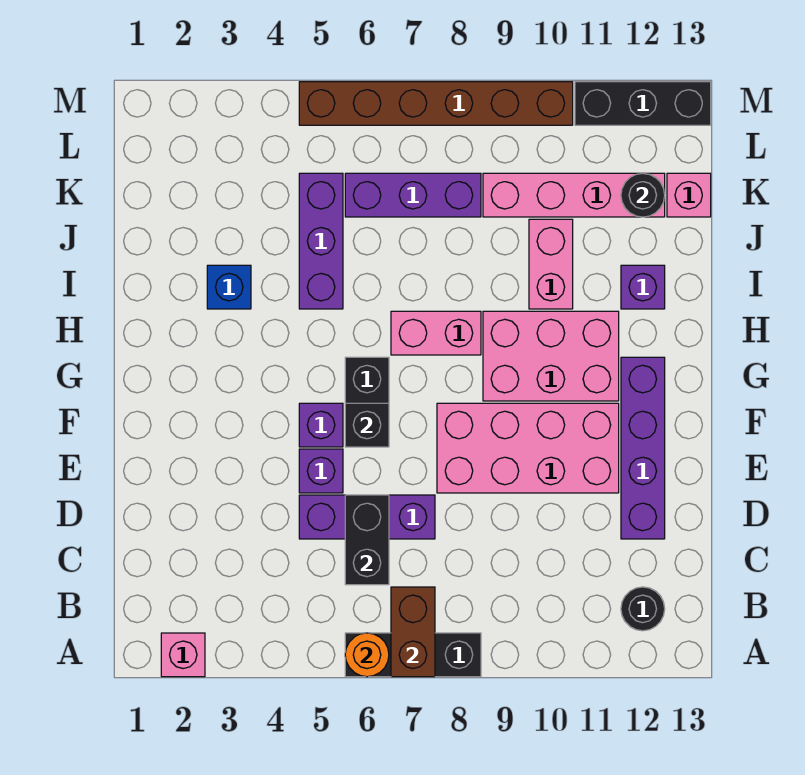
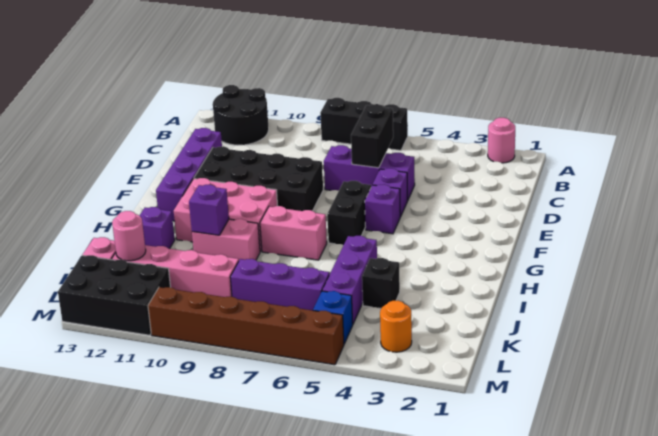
pink 1x1 brick [161,633,205,677] -> pink 1x1 round brick [488,118,515,163]
orange 1x1 round brick [345,633,389,677] -> orange 1x1 round brick moved to [380,301,412,352]
brown 1x2 brick [391,587,435,677] -> none
black 1x1 round brick [621,587,665,631] -> black 2x2 round brick [213,85,269,145]
pink 2x4 brick [437,403,619,493] -> black 2x4 brick [194,146,323,211]
black 1x1 brick [345,403,389,447] -> black 1x1 brick moved to [362,258,400,308]
blue 1x1 brick [207,265,251,309] -> blue 1x1 brick moved to [313,291,353,344]
pink 1x2 brick [529,219,573,309] -> pink 1x2 brick turned to [192,219,260,260]
none -> purple 1x1 brick [189,185,229,235]
black 1x1 round brick [621,173,665,217] -> pink 1x1 round brick [112,211,146,261]
black 1x3 brick [575,82,711,125] -> black 2x3 brick [58,255,170,335]

